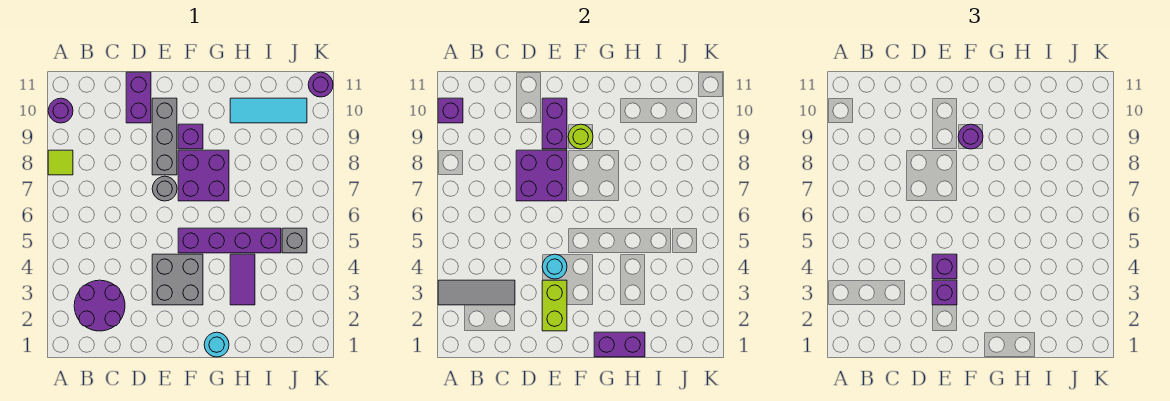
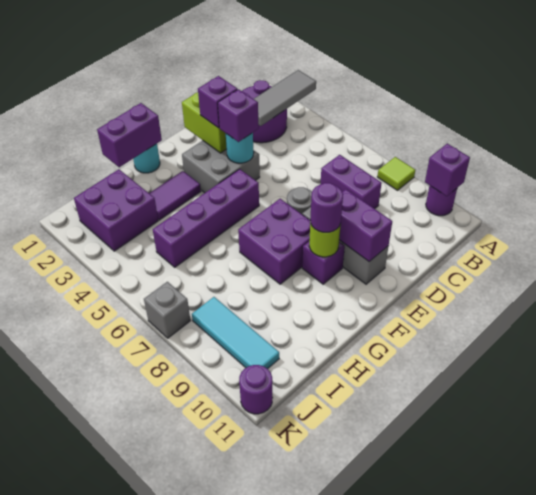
purple 2x2 brick [516,150,567,201] -> purple 2x2 brick moved to [74,169,158,251]
purple 1x2 brick [126,72,151,123] -> purple 1x2 brick moved to [320,155,382,209]
purple 1x2 tile [230,254,255,305] -> purple 1x2 tile turned to [149,171,201,220]
cyan 1x3 tile [230,98,307,123] -> cyan 1x3 tile turned to [192,297,279,369]
grey 1x1 brick [282,228,307,253] -> grey 1x1 brick moved to [144,282,190,338]

